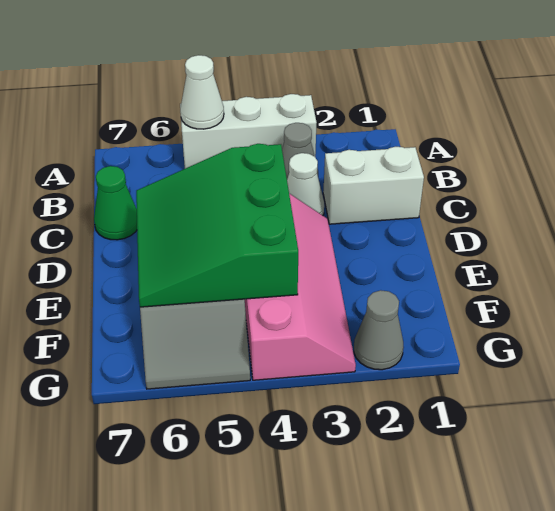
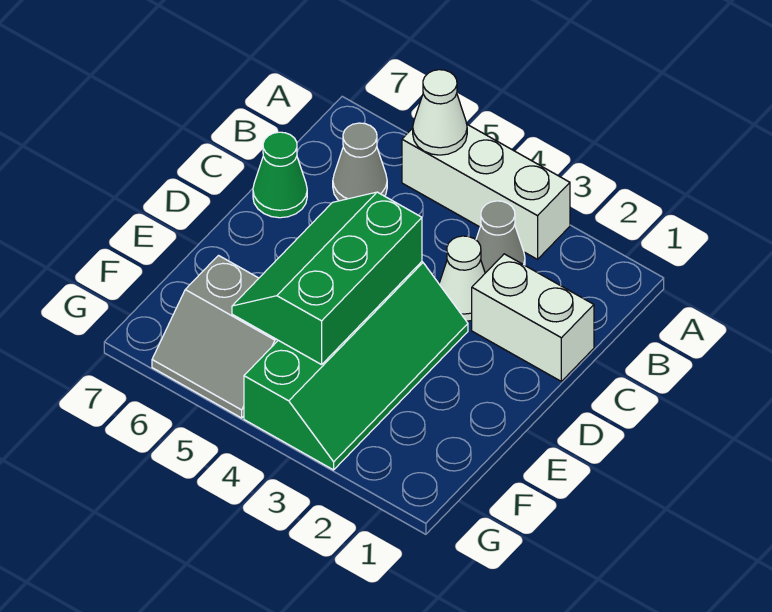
pink 2x4 slope [245,193,356,380] -> green 2x4 slope [244,262,468,470]
green 3x3 slope [136,144,298,307] -> green 2x3 slope [232,192,422,365]
grey 1x1 cone [354,290,404,370] -> grey 1x1 cone moved to [333,123,387,201]

